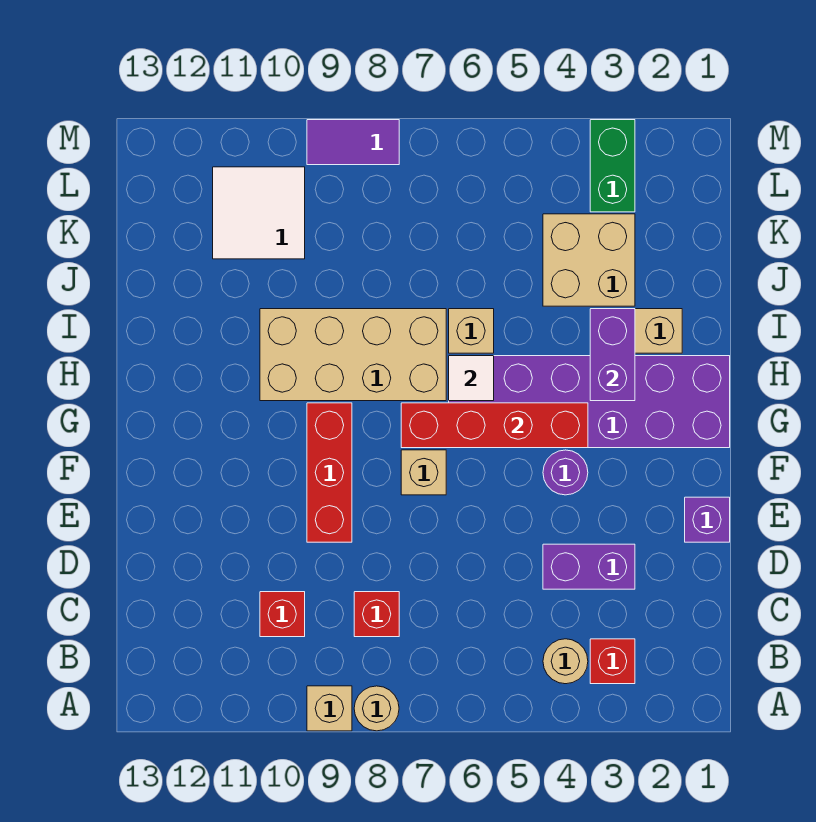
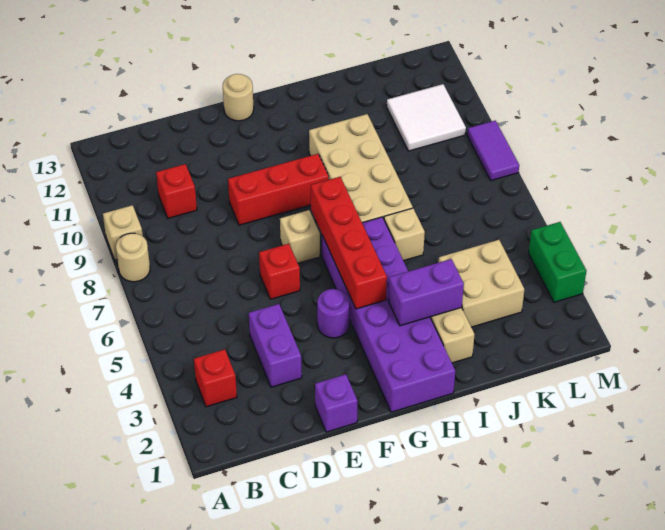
tan 1x1 round brick [543,639,588,684] -> tan 1x1 round brick moved to [223,74,254,121]
red 1x1 brick [354,592,399,637] -> red 1x1 brick moved to [259,244,300,299]
white 1x1 tile [449,356,494,401] -> none
green 1x2 brick [590,120,635,212] -> green 1x2 brick turned to [528,222,586,302]

